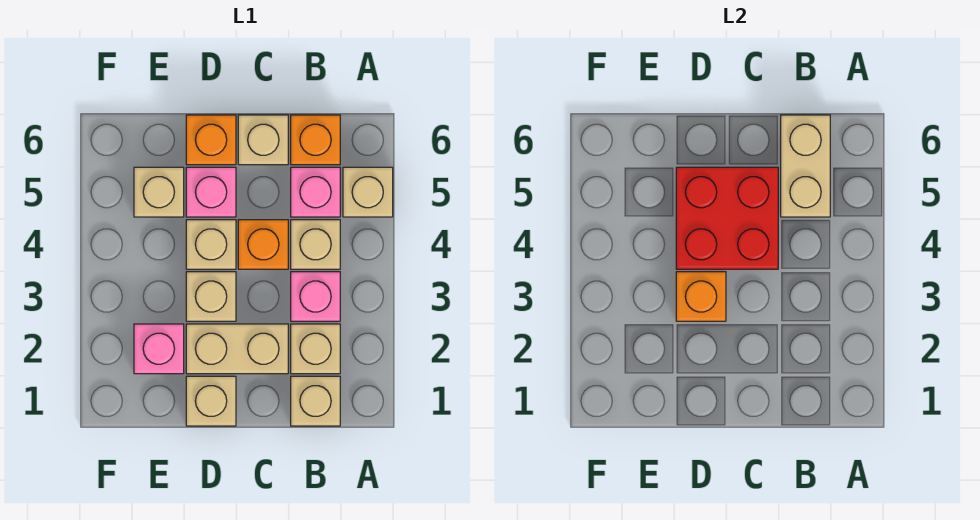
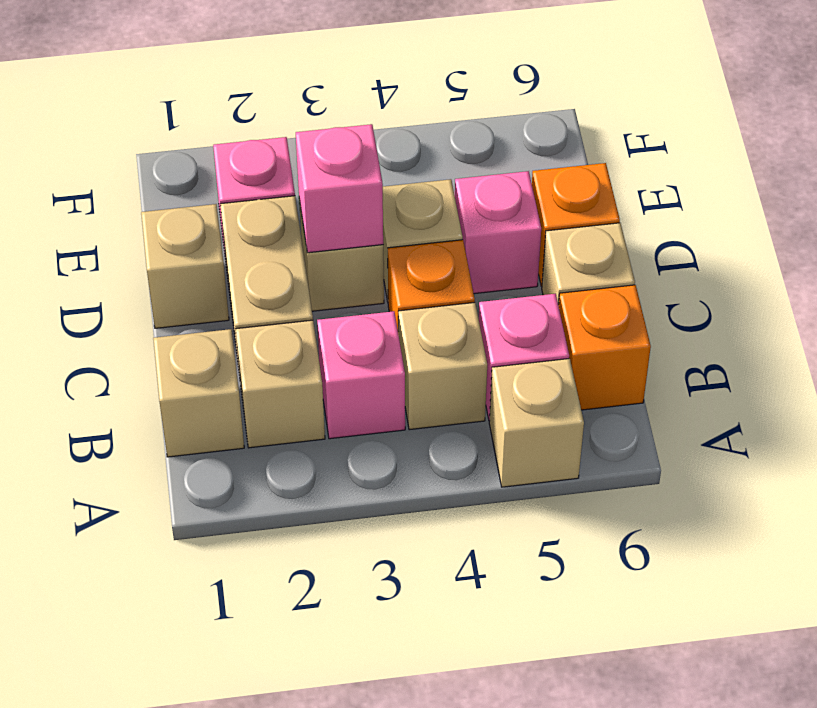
tan 1x2 brick [781,115,830,217] -> none
red 2x2 brick [676,167,778,269] -> none
orange 1x1 brick [676,272,726,321] -> pink 1x1 brick [296,124,383,253]
tan 1x1 brick [134,167,184,217] -> none

